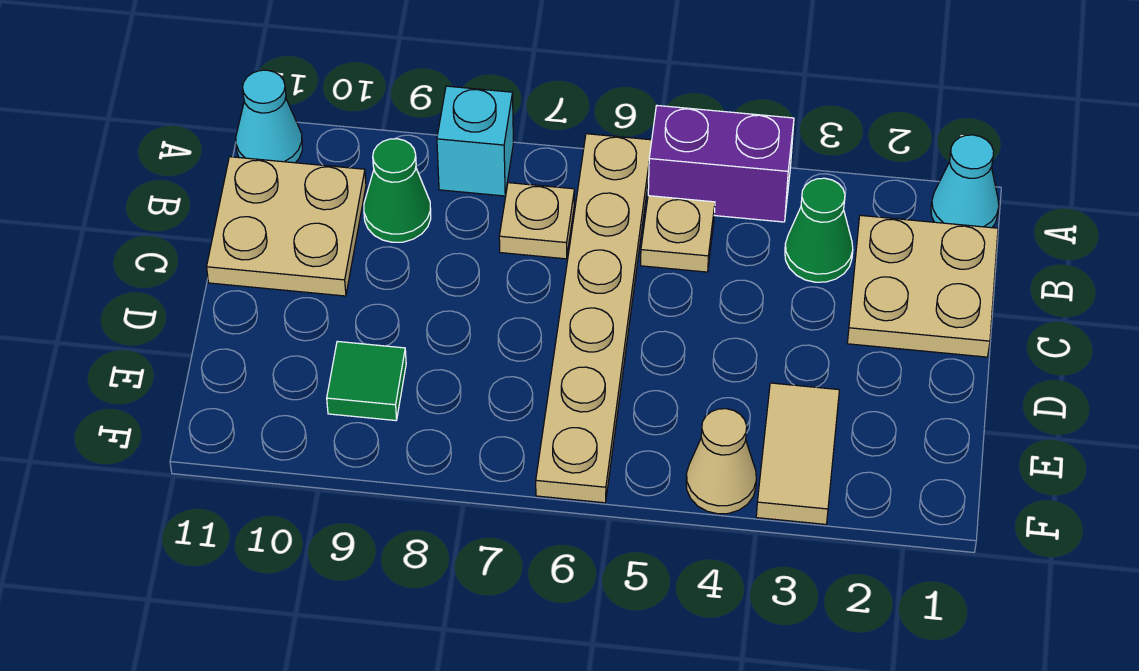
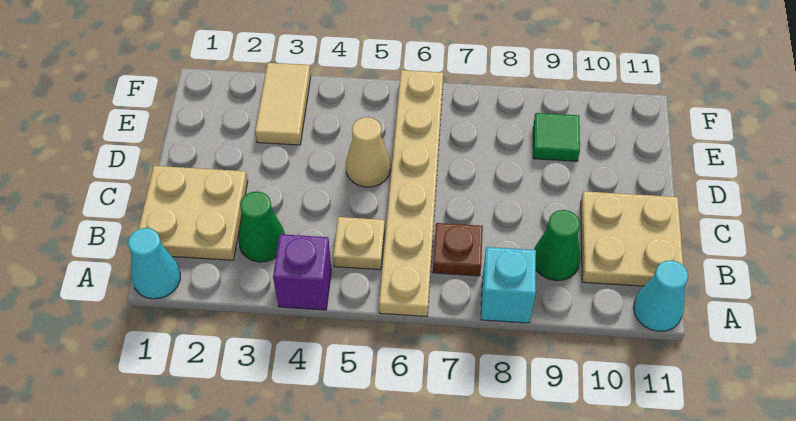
purple 1x2 brick [648,106,794,222] -> purple 1x1 brick [273,234,331,310]
tan 1x1 plate [499,183,574,259] -> brown 1x1 plate [433,223,483,276]
tan 1x1 cone [686,409,756,514] -> tan 1x1 cone moved to [346,117,390,187]

